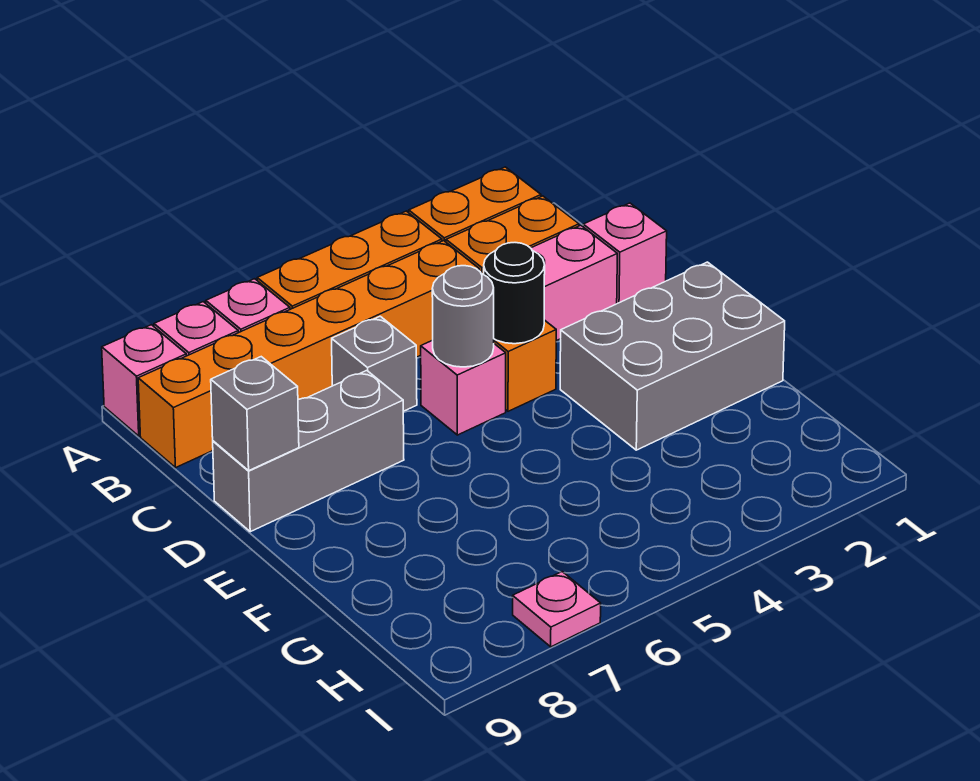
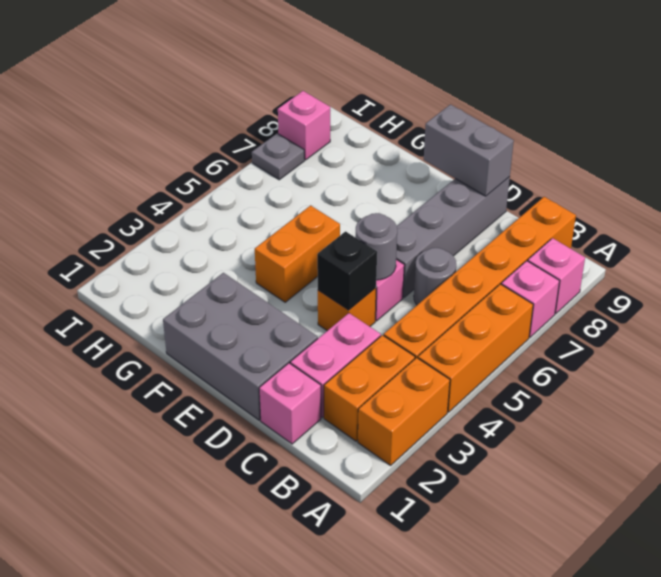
pink 1x1 brick [102,325,186,436] -> pink 1x1 brick moved to [278,91,330,160]
grey 1x1 brick [332,316,417,411] -> grey 1x1 round brick [414,248,456,305]
black 1x1 round brick [484,243,545,344] -> black 1x1 brick [317,231,377,310]
grey 1x3 brick [213,371,404,532] -> grey 1x4 brick [396,177,510,298]
grey 1x1 brick [211,357,299,470] -> grey 1x2 brick [424,105,514,196]
grey 2x3 brick [560,262,785,450] -> grey 2x3 brick turned to [163,273,318,420]
none -> orange 1x2 brick [255,205,340,302]
pink 1x1 plate [513,572,601,647] -> grey 1x1 plate [252,133,305,180]

